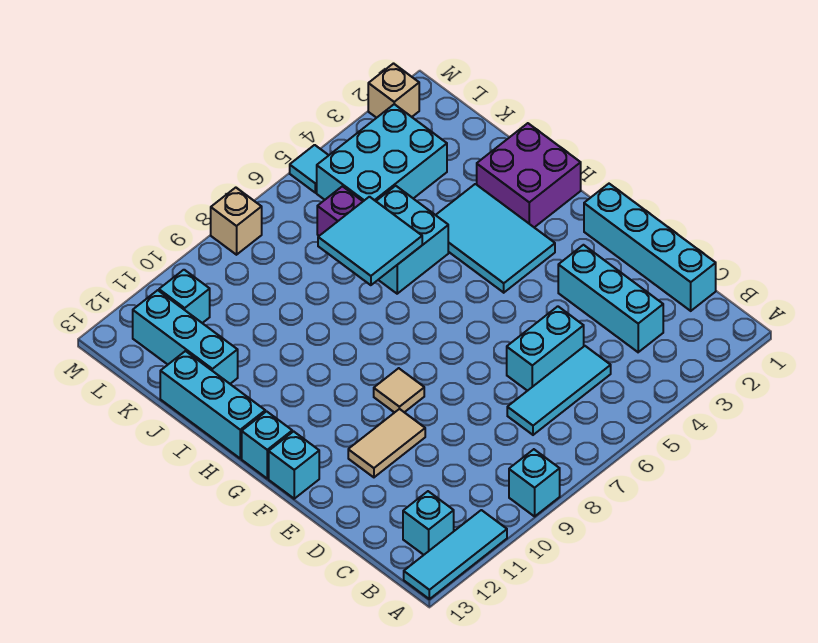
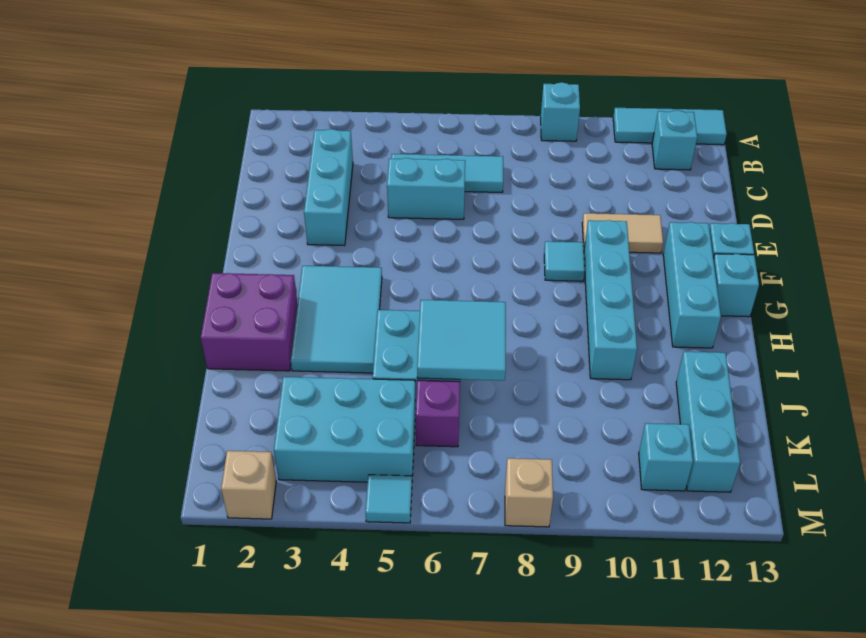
cyan 1x4 brick [584,184,716,311] -> cyan 1x4 brick moved to [584,220,637,380]
tan 1x1 tile [374,368,424,413] -> cyan 1x1 tile [544,241,585,281]
cyan 1x3 brick [160,351,265,458] -> cyan 1x3 brick moved to [663,222,721,348]

